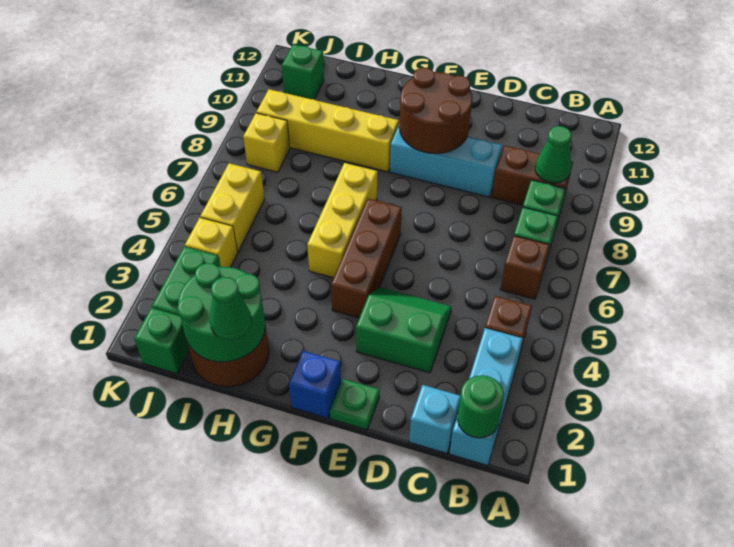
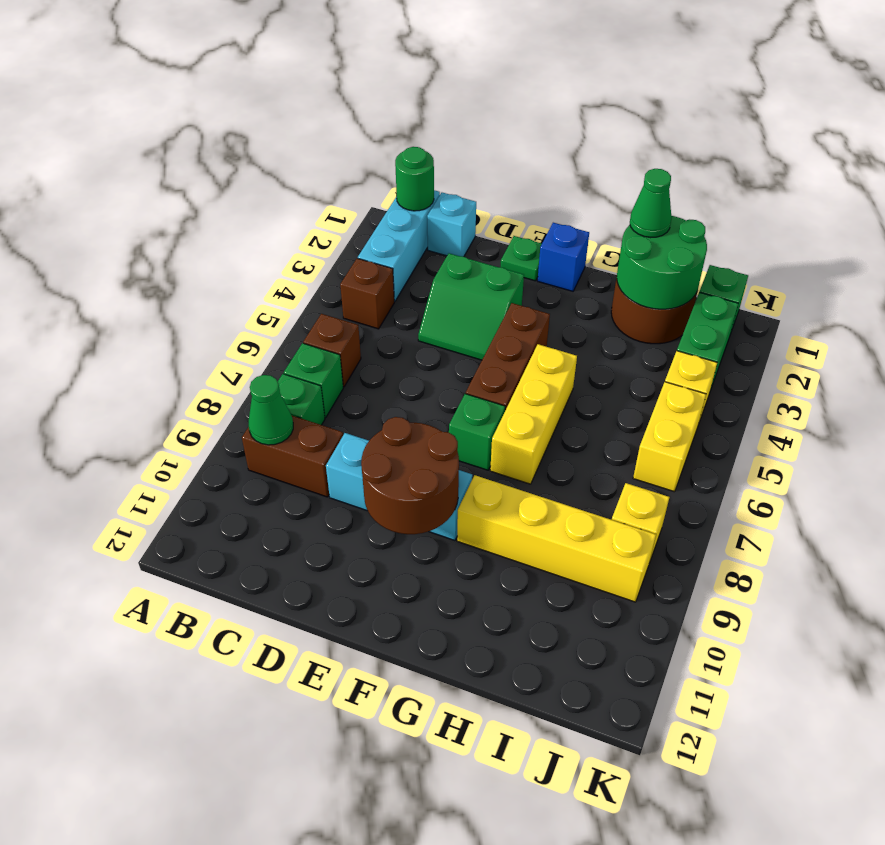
green 1x1 brick [282,44,324,99] -> green 1x1 brick moved to [449,394,505,470]

